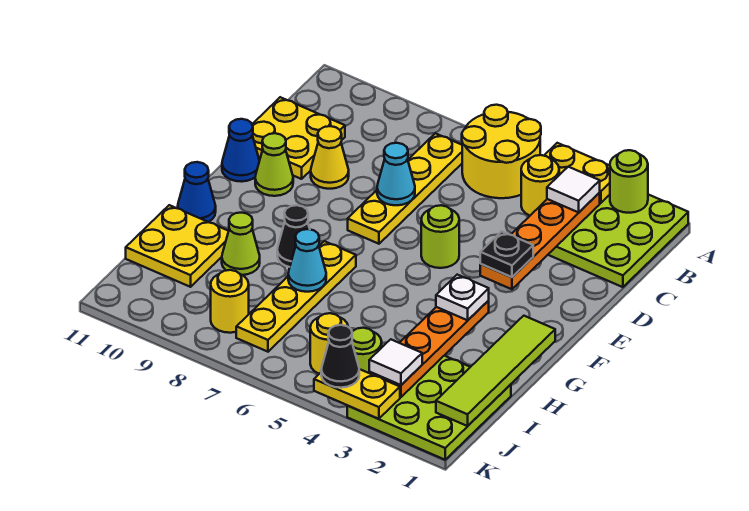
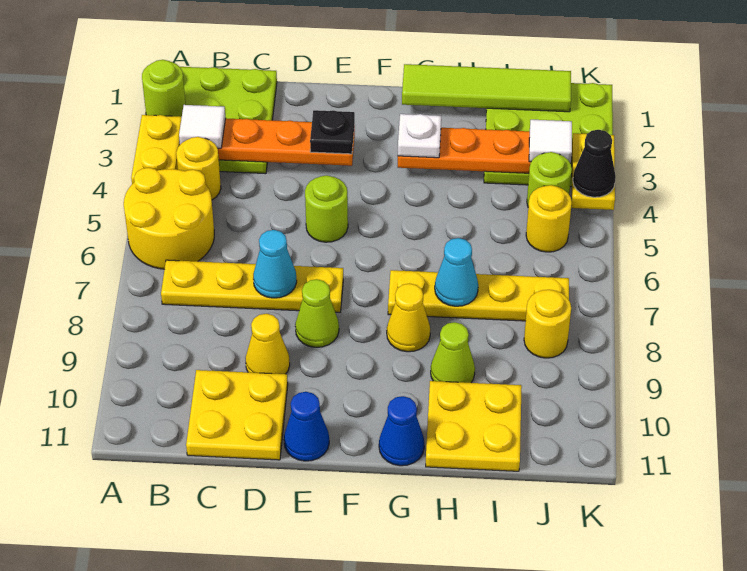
lime 1x1 cone [255,133,293,196] -> lime 1x1 cone moved to [295,279,339,347]
black 1x1 cone [277,205,310,267] -> yellow 1x1 cone [387,284,430,352]

